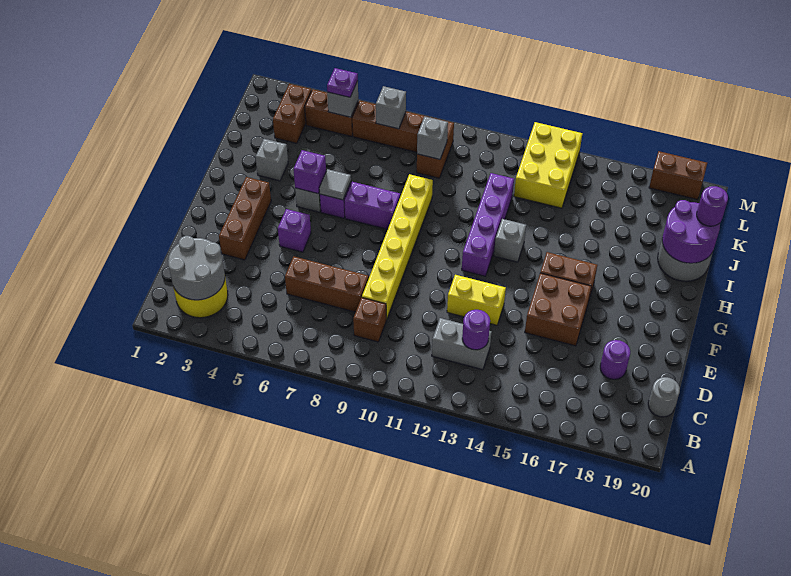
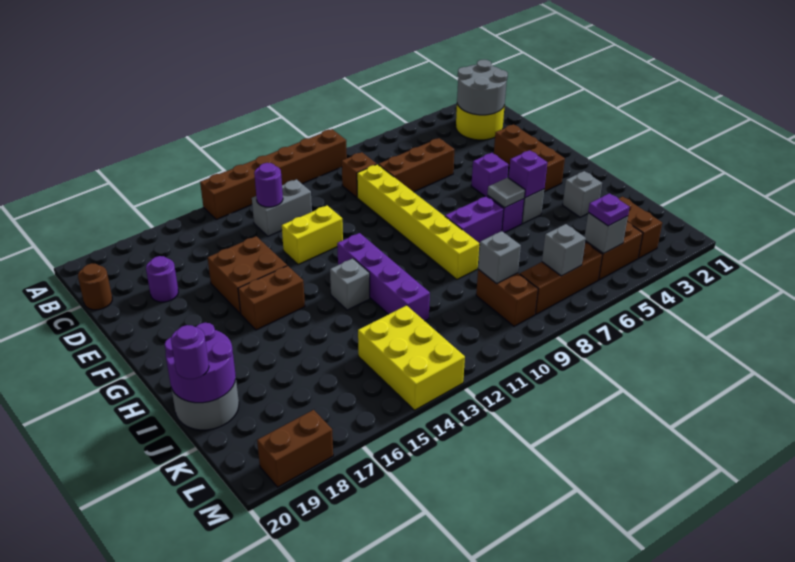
none -> brown 1x6 brick [200,129,347,219]
grey 1x1 round brick [648,377,680,417] -> brown 1x1 round brick [78,263,112,310]

